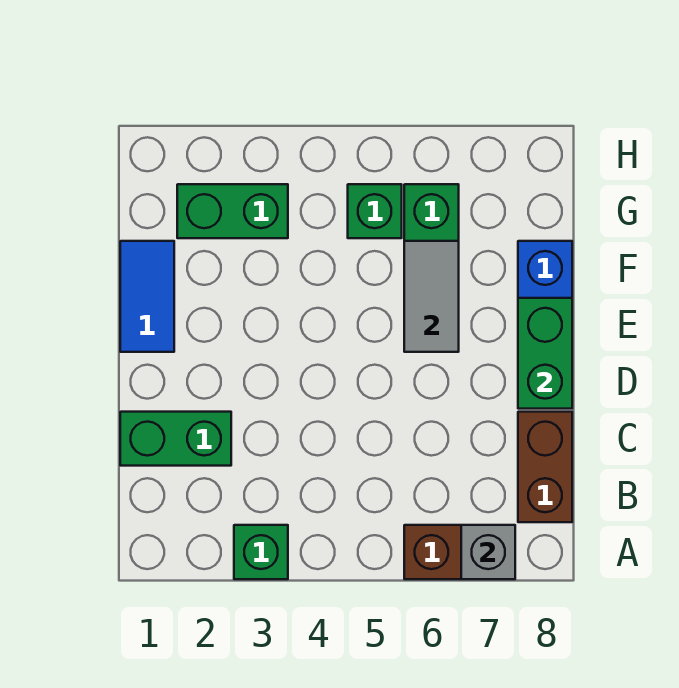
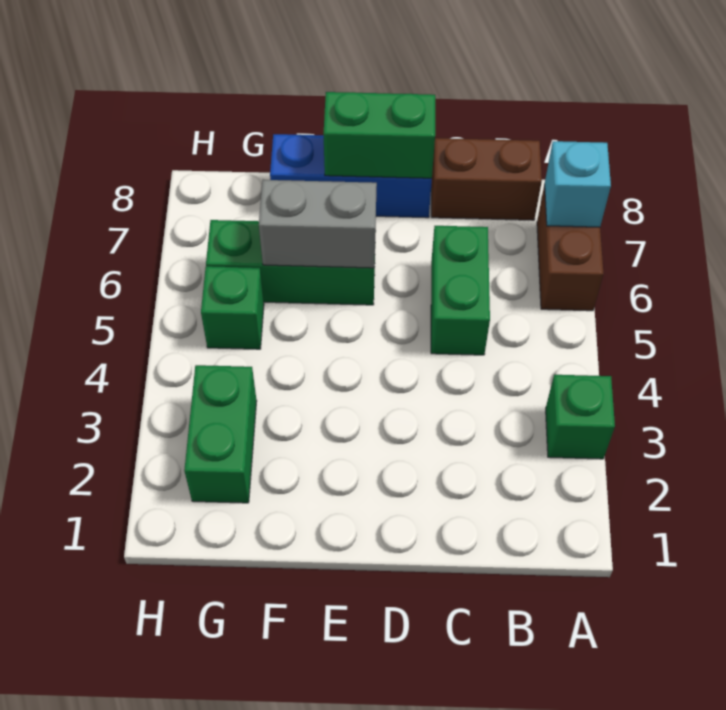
grey 1x1 brick [461,525,515,579] -> cyan 1x1 brick [545,141,611,227]
green 1x2 brick [120,412,231,466] -> green 1x2 brick moved to [431,226,490,355]
blue 1x2 tile [120,241,174,352] -> none
grey 1x2 tile [404,241,459,352] -> grey 1x2 brick [259,180,377,268]

